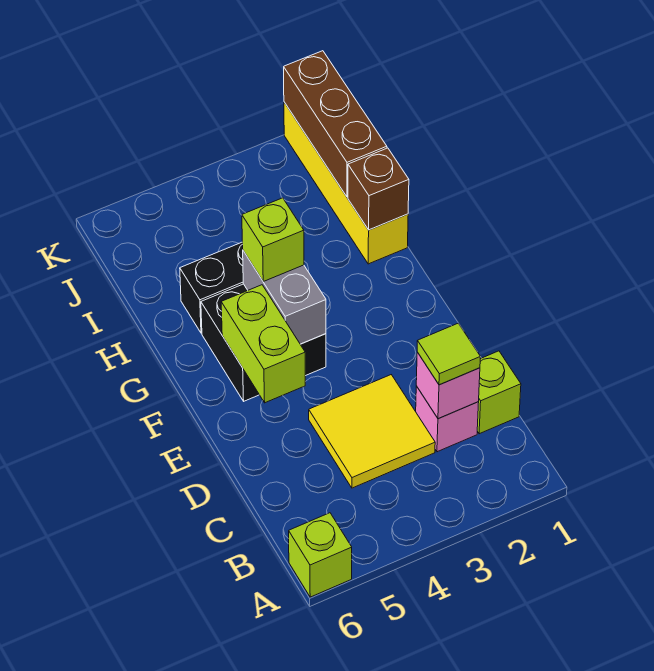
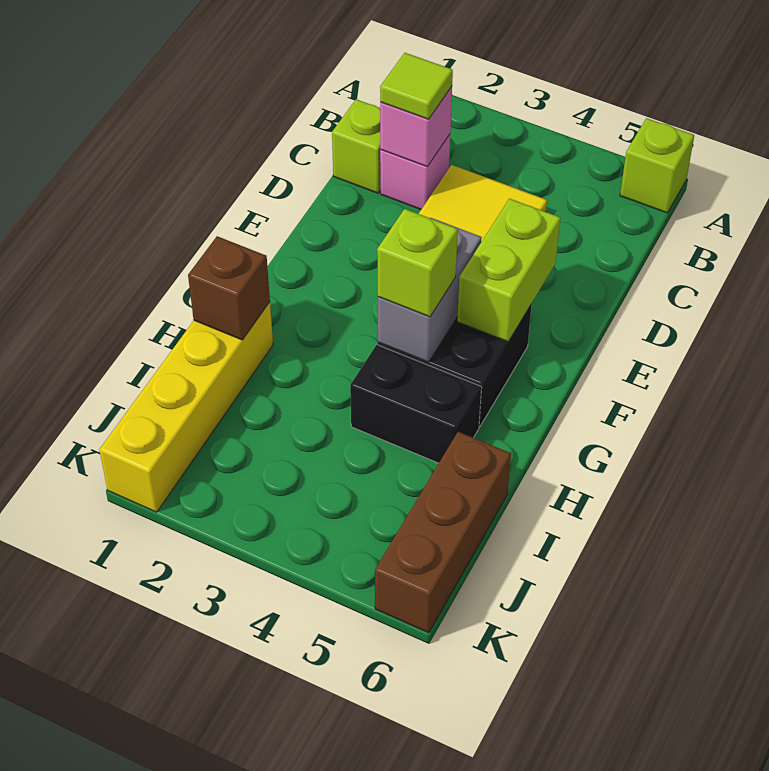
brown 1x3 brick [284,51,387,197] -> brown 1x3 brick moved to [375,432,511,633]

